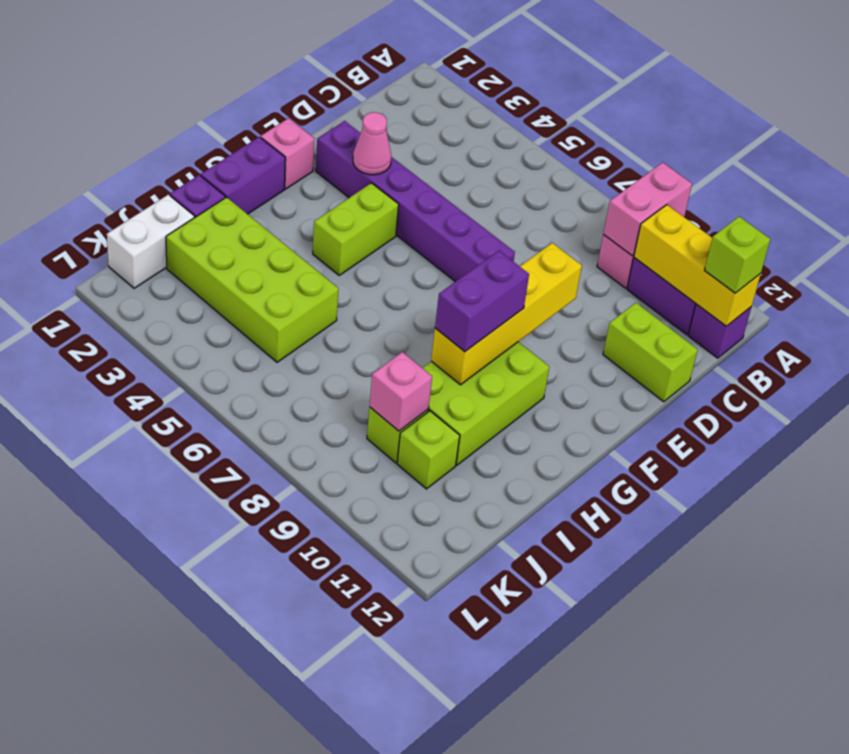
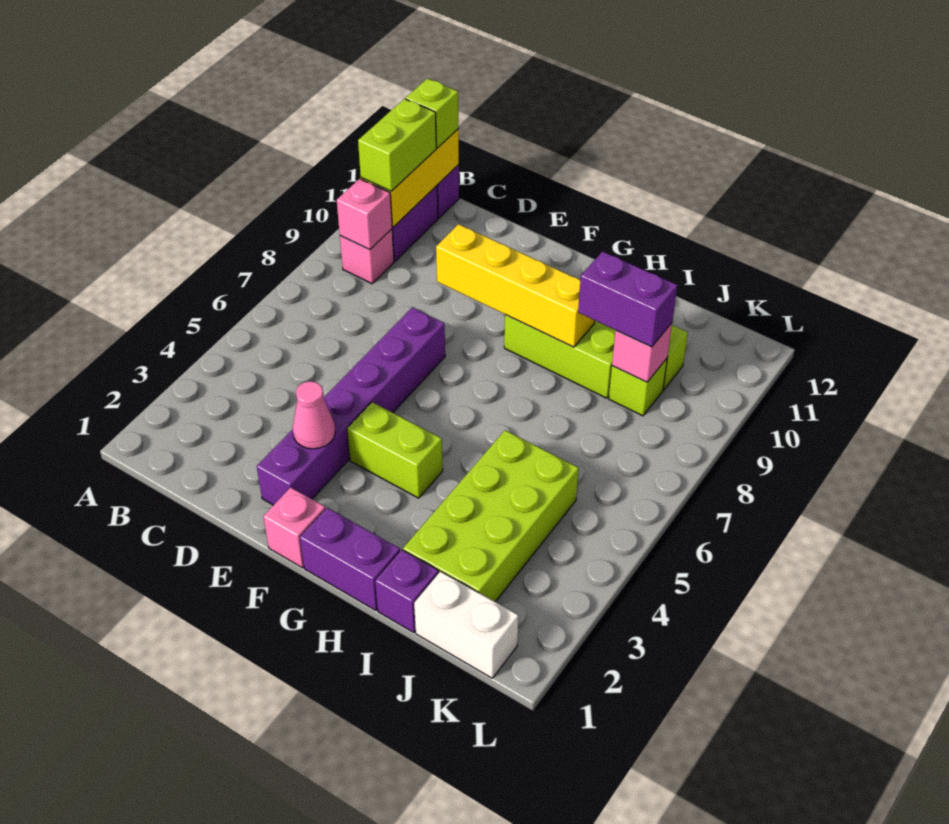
pink 1x2 brick [603,163,692,256] -> pink 1x1 brick [337,179,392,250]
lime 1x2 brick [603,303,698,402] -> lime 1x2 brick moved to [358,99,436,191]
purple 1x2 brick [435,251,529,352] -> purple 1x2 brick moved to [578,251,677,347]

